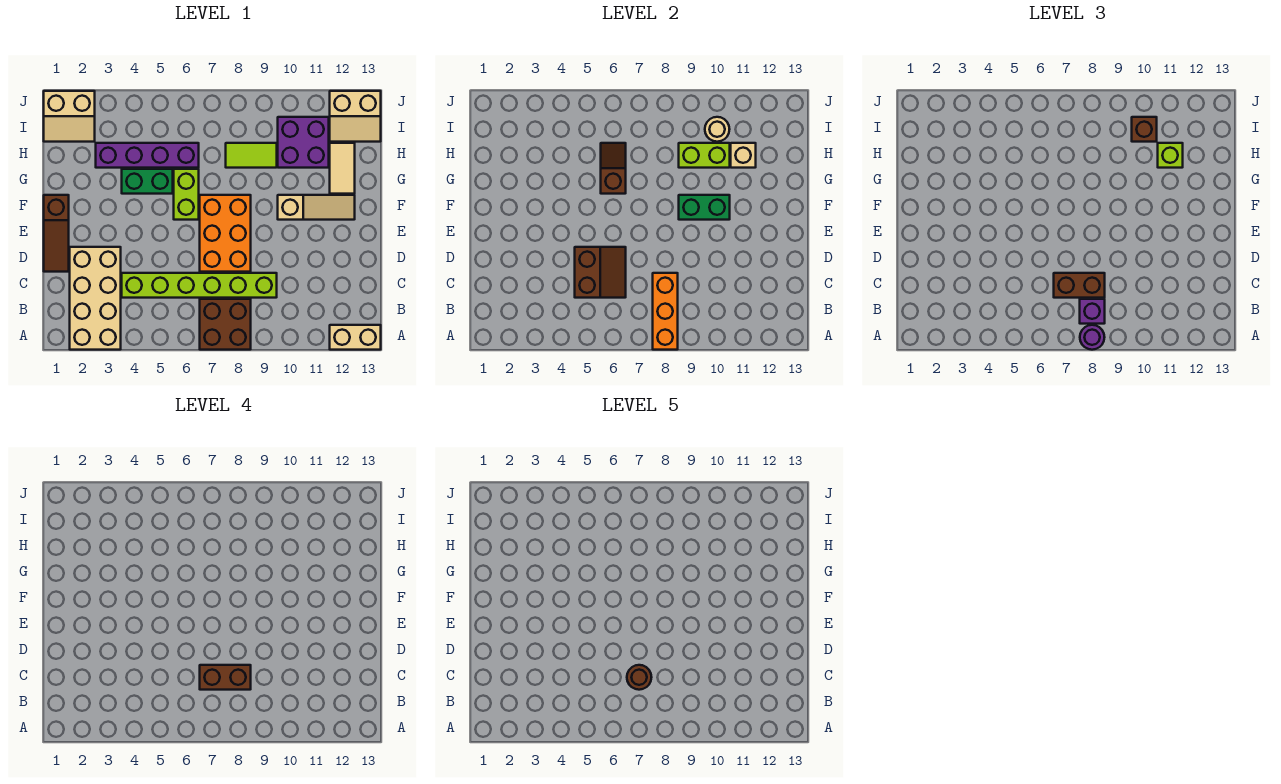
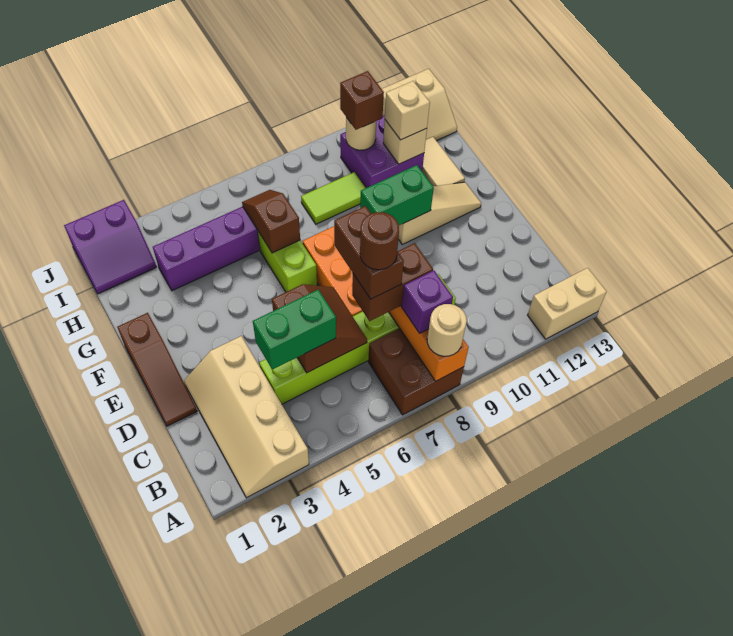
tan 2x4 brick [70,247,121,350] -> tan 2x4 slope [184,336,309,498]
purple 1x1 round brick [1080,325,1105,350] -> tan 1x1 round brick [427,304,467,356]
brown 1x2 brick [200,665,251,690] -> brown 1x2 brick turned to [334,206,404,299]
green 1x2 brick [122,169,173,194] -> green 1x2 brick moved to [253,290,336,370]
lime 1x2 brick [679,143,730,168] -> none
lime 1x1 brick [1158,143,1183,168] -> tan 1x1 brick [385,81,430,140]
tan 2x2 slope [44,91,95,142] -> purple 2x2 slope [64,200,156,294]

